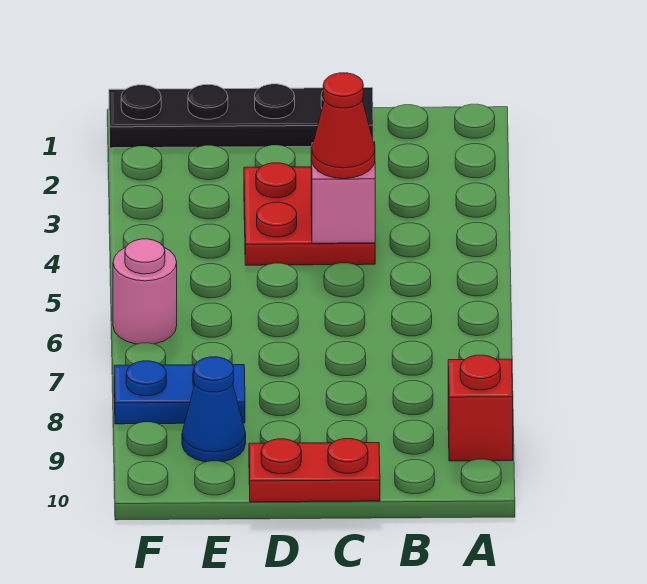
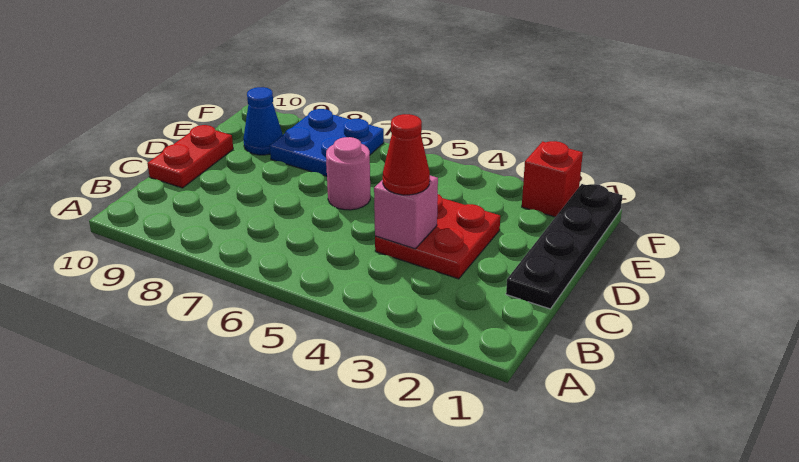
red 1x1 brick [448,355,513,461] -> red 1x1 brick moved to [522,141,583,217]
blue 1x2 plate [114,361,245,424] -> blue 2x2 plate [270,109,384,176]
pink 1x1 round brick [113,239,177,344] -> pink 1x1 round brick moved to [326,137,370,210]

